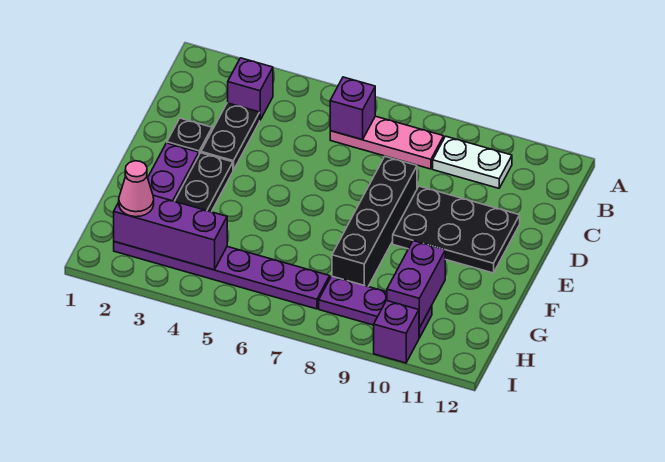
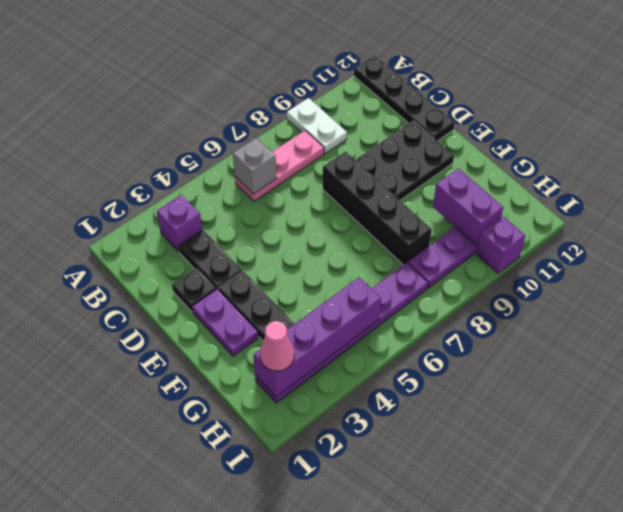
none -> black 1x4 plate [354,55,455,141]
purple 1x1 brick [330,77,375,140] -> grey 1x1 brick [233,138,277,194]
white 1x2 plate [433,136,512,188] -> white 1x2 plate turned to [287,98,347,154]
purple 1x3 brick [114,195,227,270] -> purple 1x4 brick [253,277,381,397]

